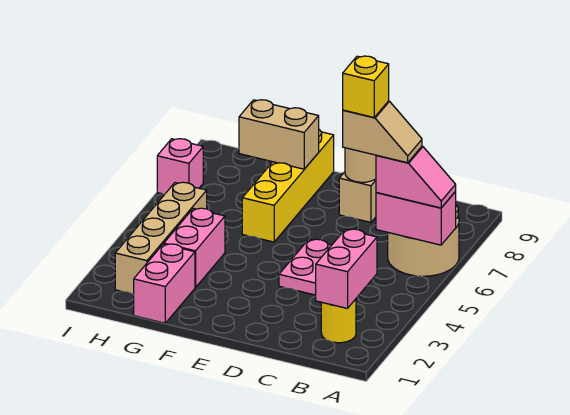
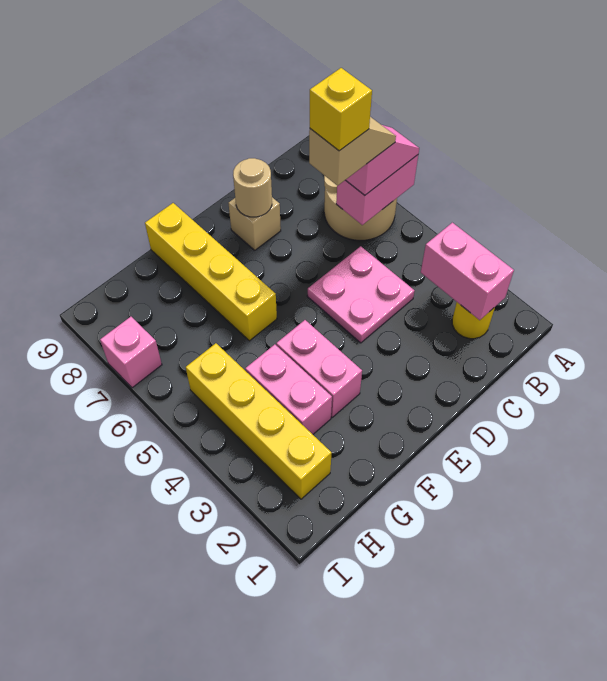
tan 1x2 brick [239,100,319,169] -> none
pink 1x2 brick [134,244,195,323] -> pink 1x2 brick moved to [276,320,362,417]
tan 1x4 brick [115,182,207,294] -> yellow 1x4 brick [186,343,332,499]

